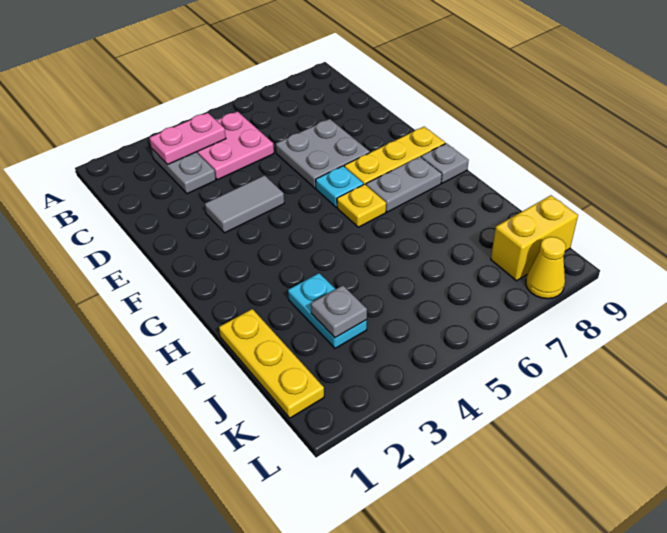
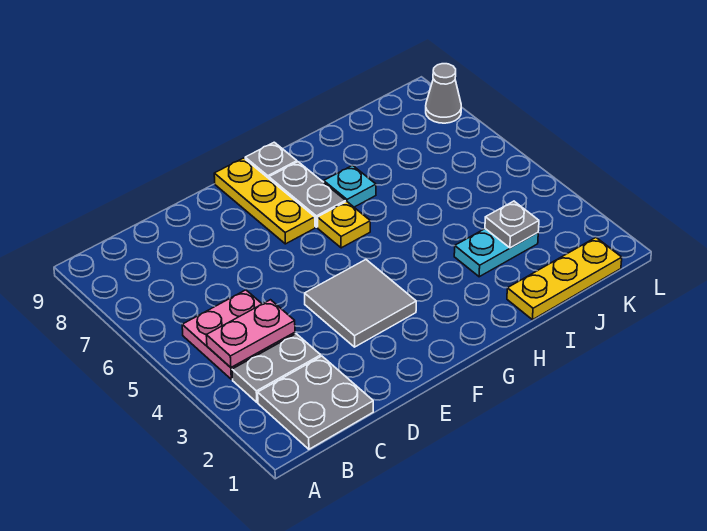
pink 1x2 plate [149,113,226,165] -> pink 1x2 plate turned to [206,300,295,368]
grey 2x2 plate [276,119,370,188] -> grey 2x2 plate moved to [258,356,373,449]
grey 1x2 tile [205,175,284,233] -> grey 2x2 tile [305,260,416,347]
cyan 1x1 plate [316,166,364,207] -> cyan 1x1 plate moved to [324,165,376,207]
yellow 1x2 brick [491,195,578,281] -> none
yellow 1x1 cone [526,237,566,299] -> grey 1x1 cone [426,64,461,123]

